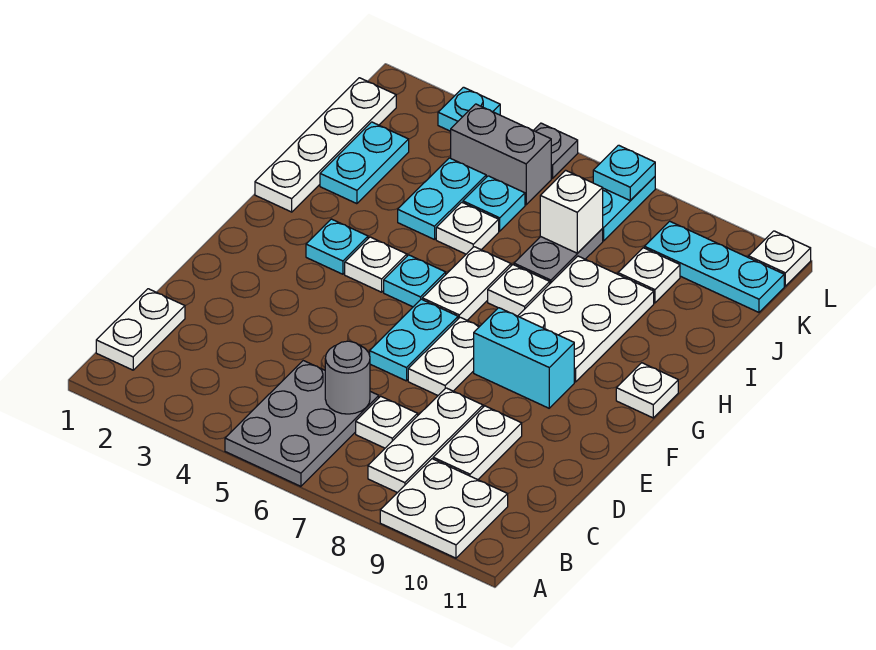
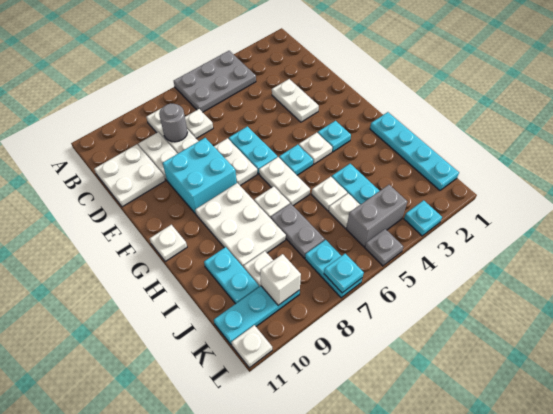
grey 2x3 plate [225,361,379,486] -> grey 2x3 plate turned to [174,51,256,112]
white 2x2 plate [380,459,508,558] -> white 2x2 plate moved to [94,144,165,207]
white 1x2 plate [96,289,185,370] -> white 1x2 plate moved to [272,79,319,122]
grey 1x1 round brick [325,341,370,414] -> grey 1x1 round brick moved to [159,103,187,142]
cyan 1x2 brick [474,308,574,408] -> cyan 2x2 brick [163,138,237,214]
white 1x4 plate [255,78,396,212] -> cyan 1x4 plate [370,112,459,190]
cyan 1x2 plate [320,122,409,204] -> cyan 1x2 plate moved to [204,247,259,304]
cyan 1x1 plate [463,176,525,231] -> white 1x1 plate [329,193,360,228]
white 1x1 brick [540,170,603,253] -> white 1x1 brick moved to [260,254,301,305]

